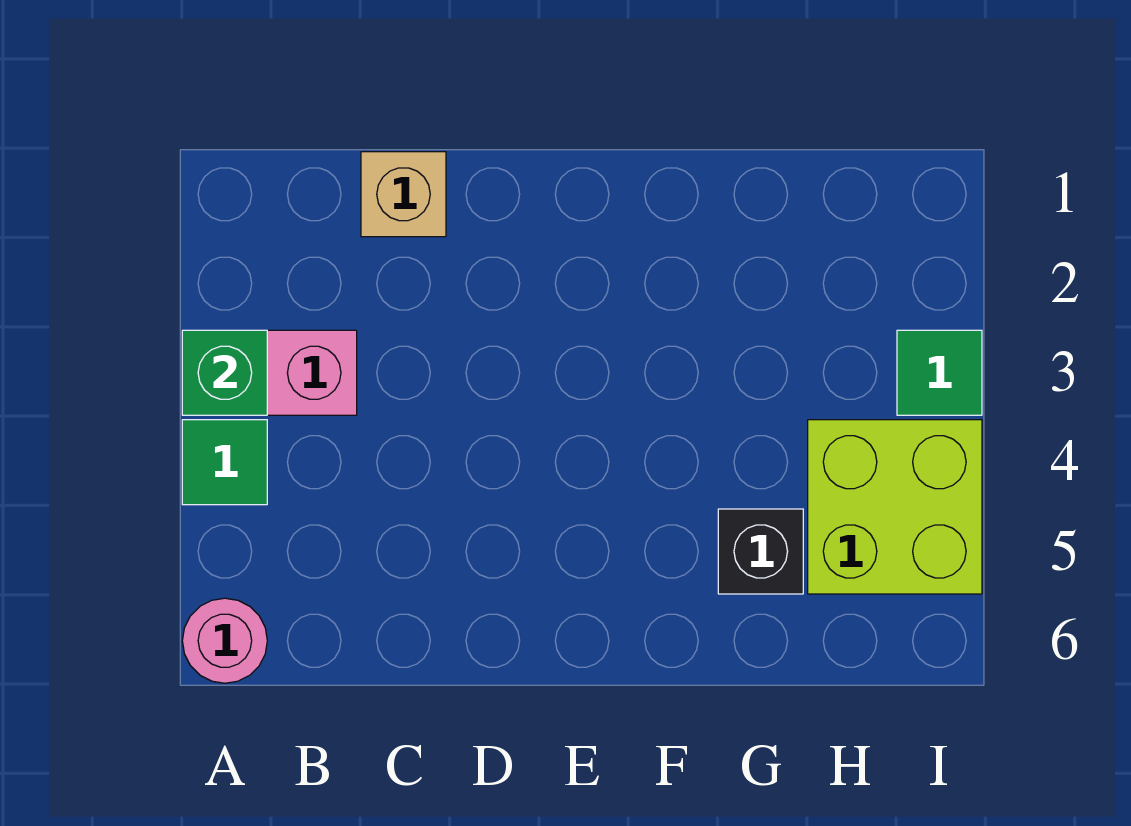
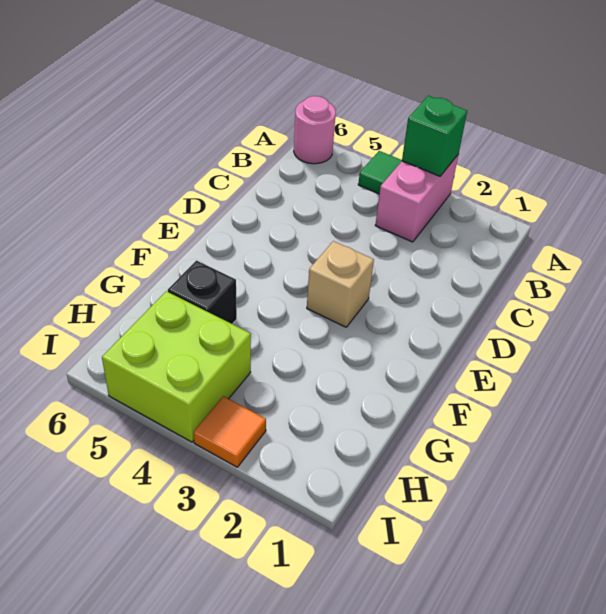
tan 1x1 brick [361,152,446,237] -> tan 1x1 brick moved to [307,241,374,327]
green 1x1 tile [897,330,982,415] -> orange 1x1 tile [194,396,266,467]

